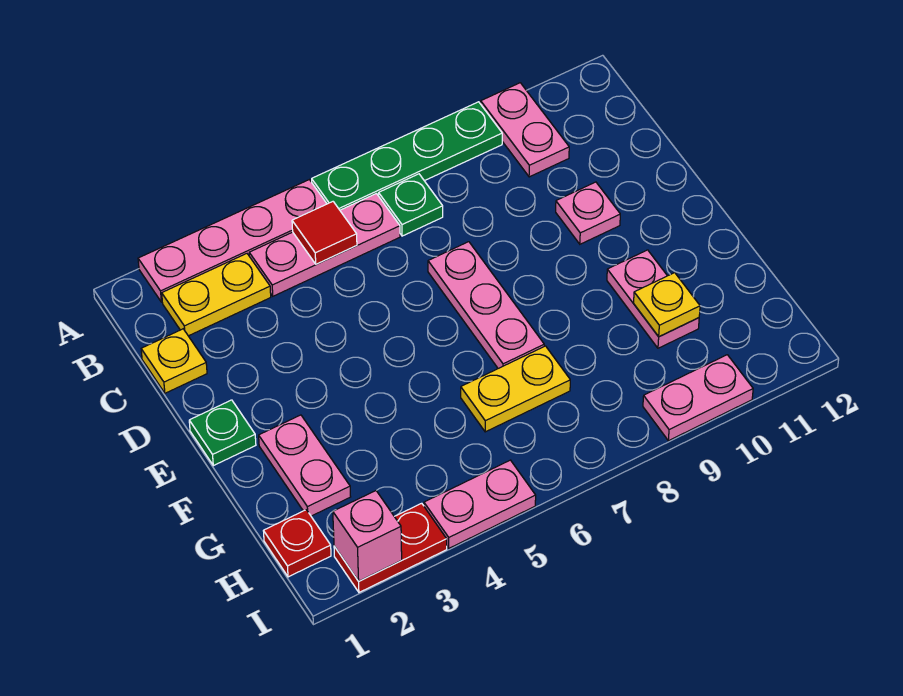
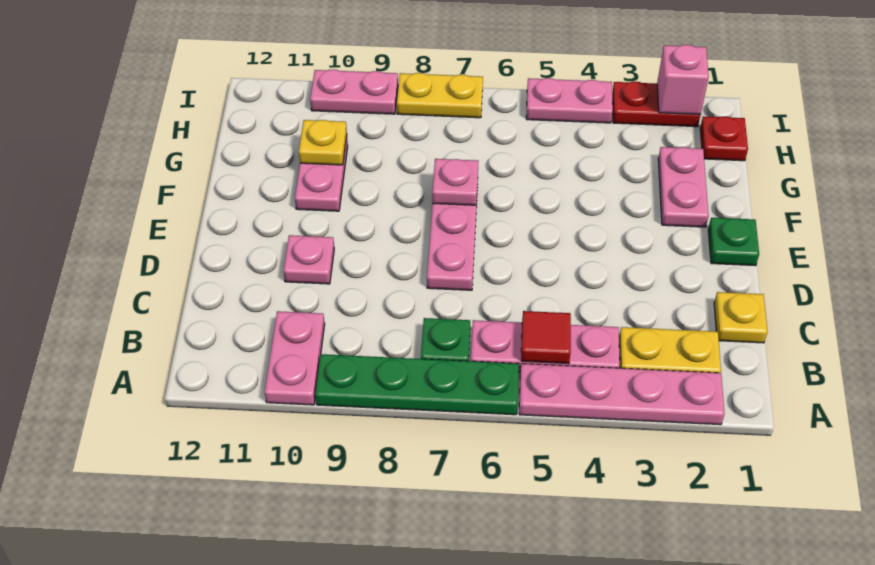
none -> pink 1x1 plate [432,159,478,205]
yellow 1x2 plate [461,346,570,432] -> yellow 1x2 plate moved to [397,73,483,118]

